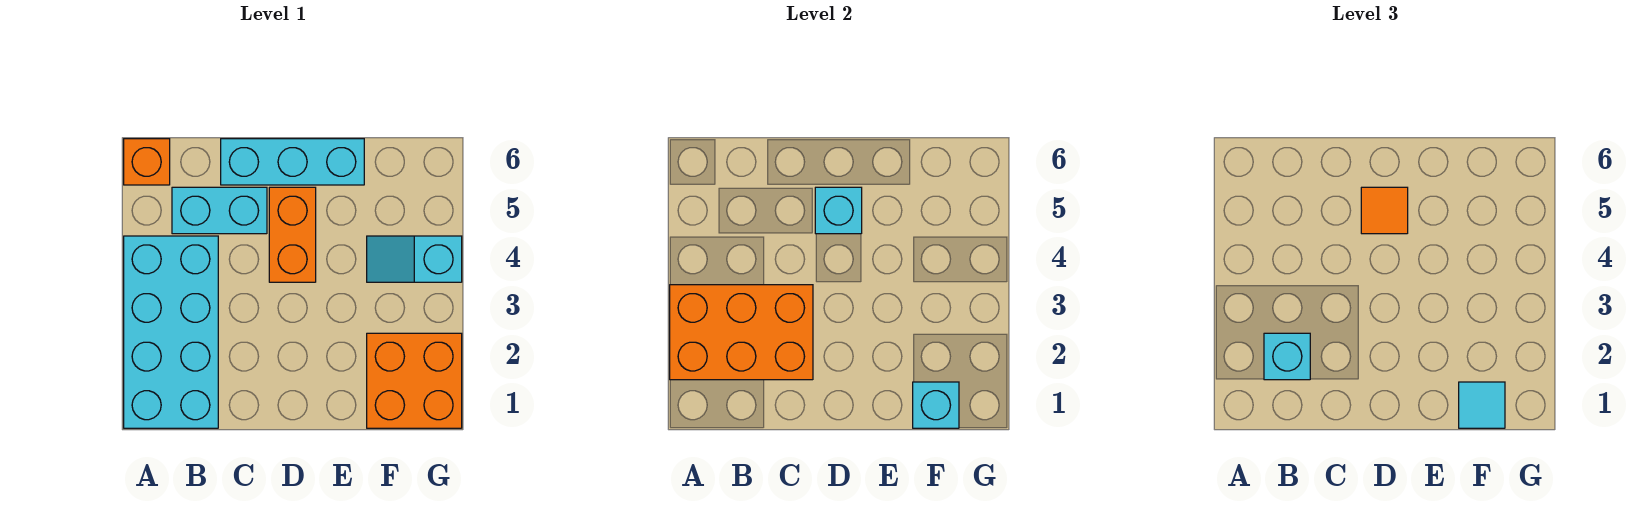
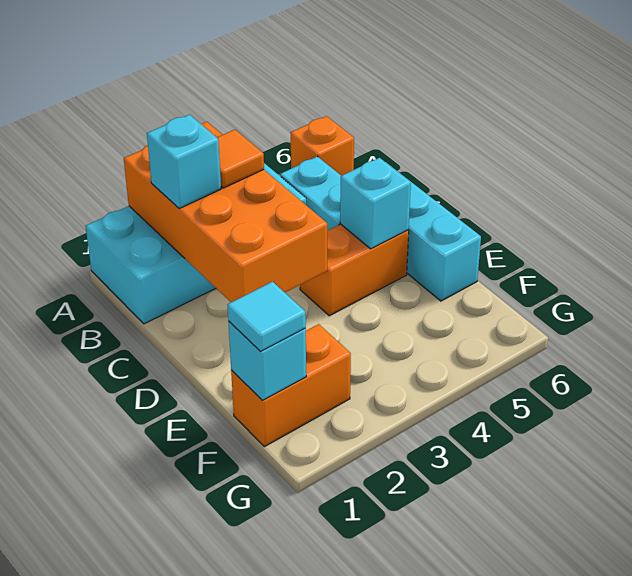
orange 2x3 brick [670,285,813,380] -> orange 2x4 brick [124,122,327,302]
orange 1x1 tile [1361,187,1408,234] -> orange 1x1 tile moved to [217,130,264,188]
orange 2x2 brick [367,333,462,428] -> orange 1x2 brick [231,324,351,447]
cyan 1x2 slope [367,236,462,282] -> none

